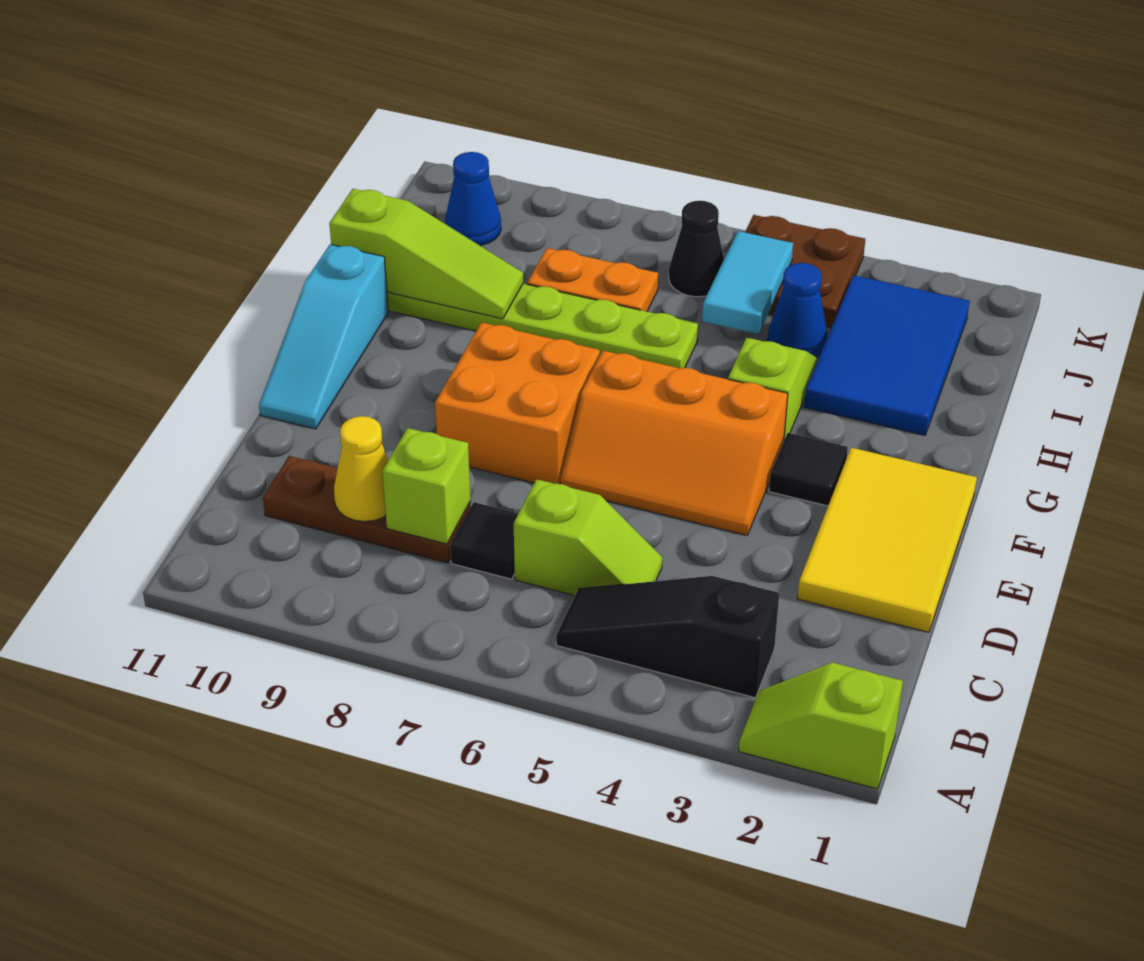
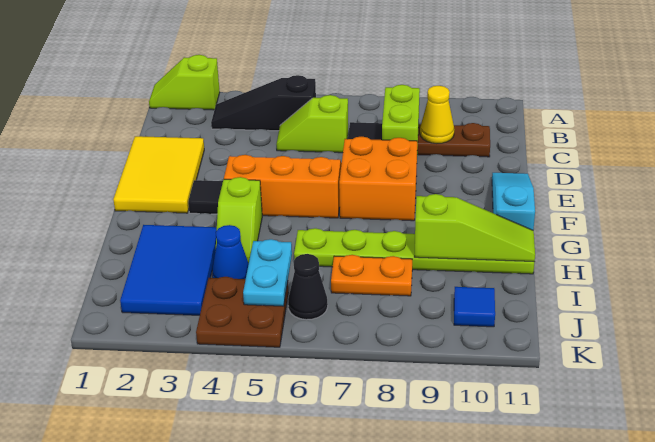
lime 1x2 slope [739,663,903,789] -> lime 1x2 slope turned to [149,55,220,110]
black 1x3 slope [556,576,779,698] -> black 1x3 slope turned to [211,75,316,131]
lime 1x1 brick [382,428,471,544] -> lime 1x2 brick [382,85,420,149]
lime 1x3 slope [329,189,523,319] -> lime 1x3 slope turned to [415,194,535,262]
cyan 1x2 tile [702,231,793,334] -> cyan 1x2 plate [243,239,292,306]
blue 1x1 cone [445,152,501,246] -> blue 1x1 tile [454,287,495,327]

